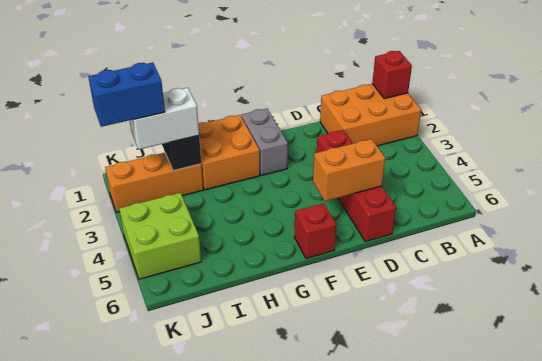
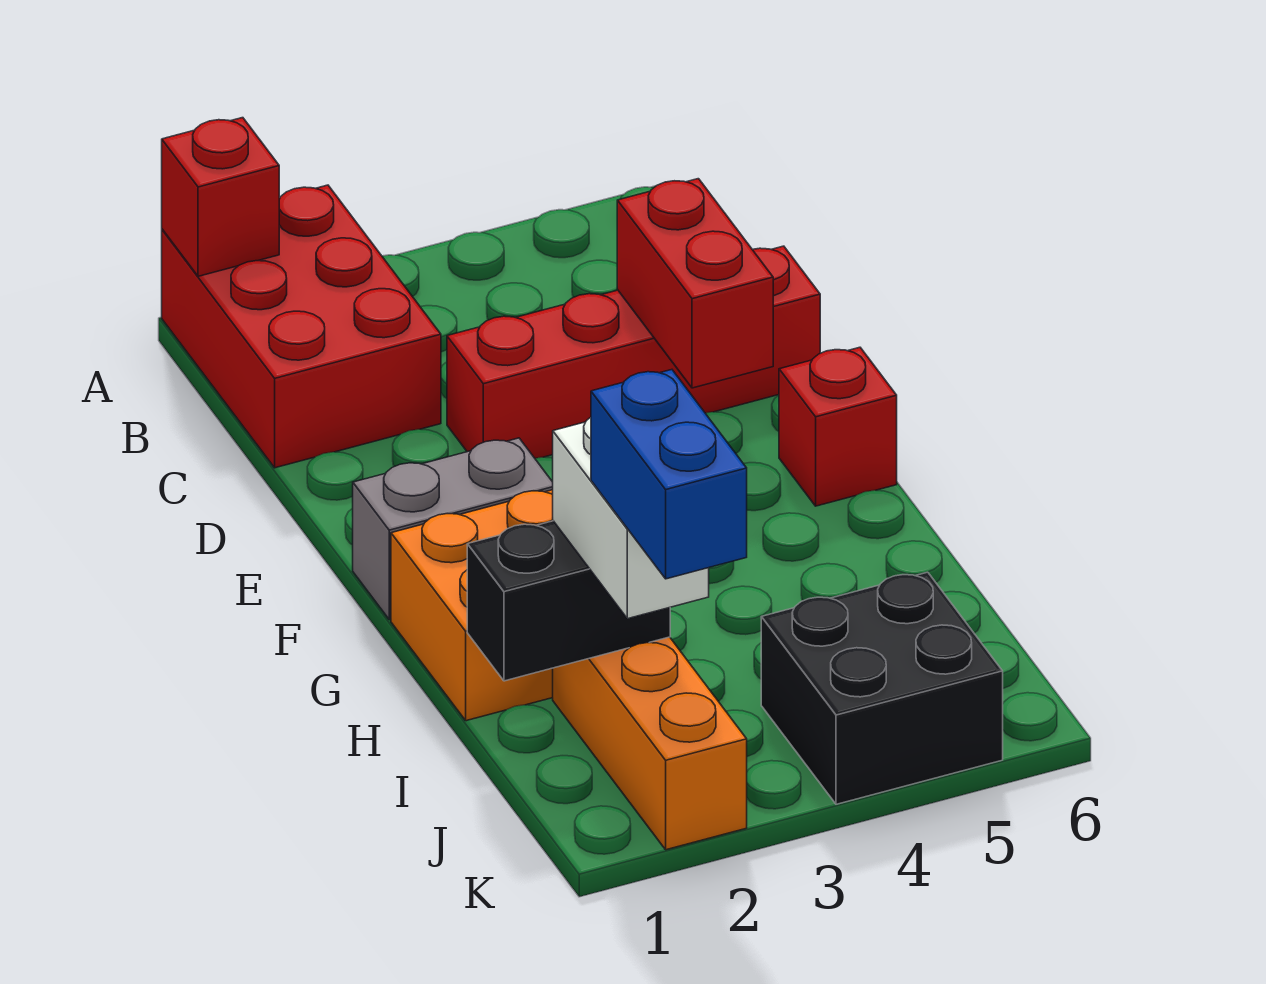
orange 2x3 brick [320,84,421,146] -> red 2x3 brick [162,185,441,468]
orange 1x2 brick [313,139,385,201] -> red 1x2 brick [617,179,773,388]
lime 2x2 brick [119,193,201,279] -> black 2x2 brick [761,572,1003,804]

